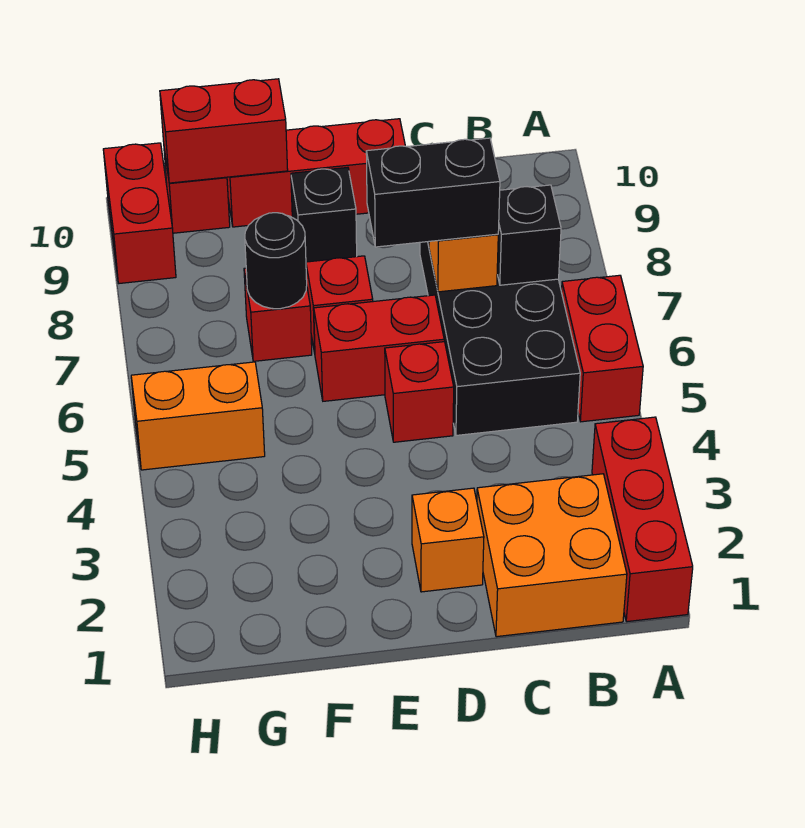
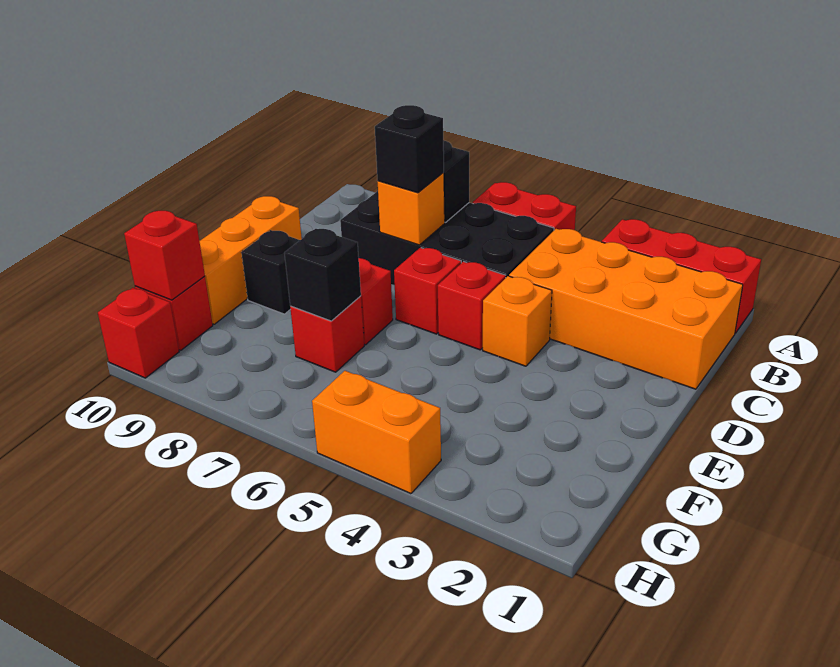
orange 2x2 brick [477,474,627,637] -> orange 2x4 brick [509,229,743,389]
black 1x2 brick [366,138,500,247] -> black 1x1 brick [375,105,444,193]
orange 1x1 brick [412,488,484,592] -> orange 1x1 brick moved to [483,276,552,366]
red 1x2 brick [314,295,444,401] -> red 1x1 brick [394,248,461,334]
red 1x3 brick [227,119,405,227] -> orange 1x3 brick [200,196,302,324]
black 1x1 round brick [245,213,307,309] -> black 1x1 brick [284,229,361,321]
red 1x2 brick [160,79,288,183] -> red 1x1 brick [124,211,205,300]
orange 1x2 brick [131,362,265,470] -> orange 1x2 brick turned to [312,371,441,494]
red 1x2 brick [103,143,176,283] -> red 1x1 brick [98,288,179,378]

